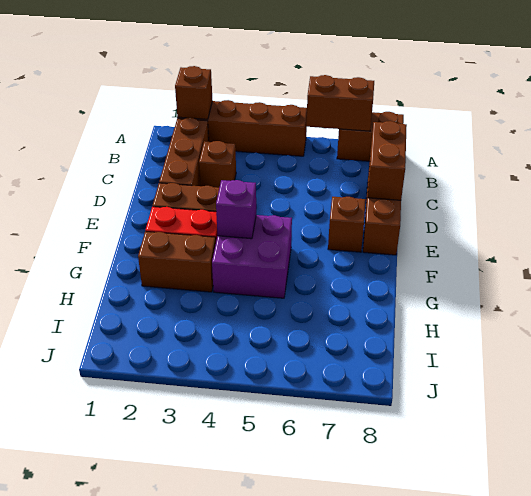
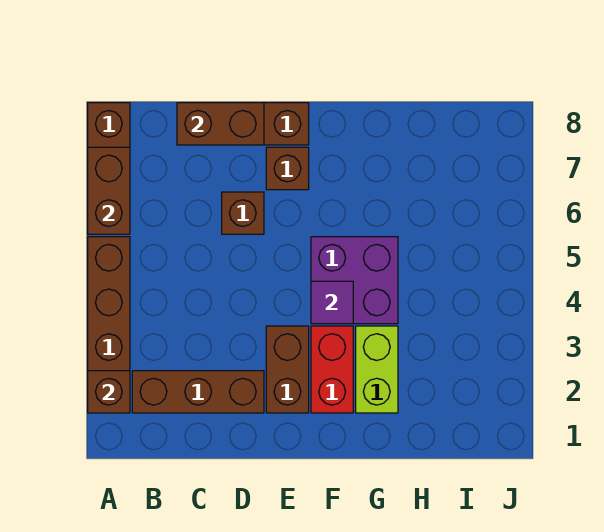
brown 1x1 brick [199,141,236,188] -> brown 1x1 brick moved to [222,192,264,234]
purple 1x1 brick [216,180,256,239] -> purple 1x1 tile [311,281,353,324]
brown 1x2 brick [138,231,216,292] -> lime 1x2 brick [356,326,398,413]

